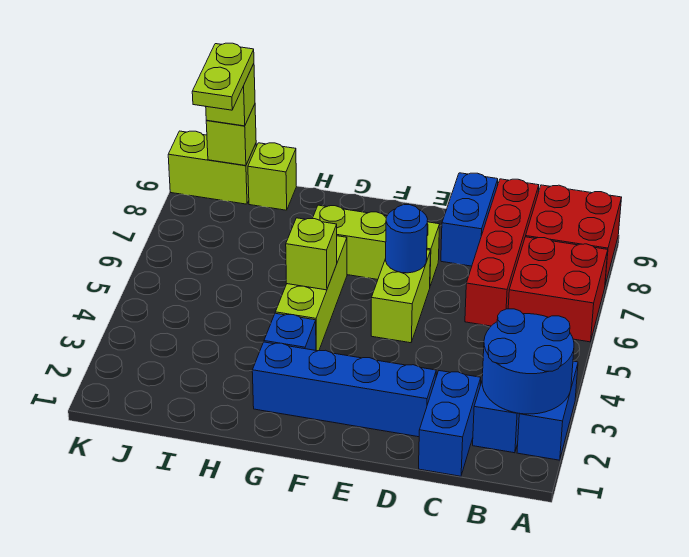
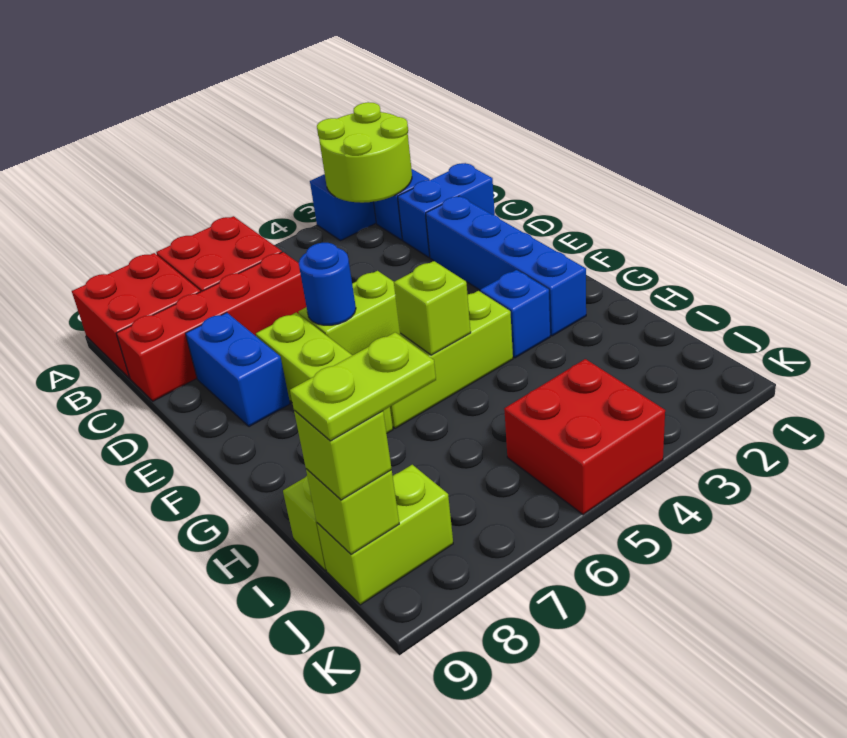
blue 2x2 round brick [482,309,574,414] -> lime 2x2 round brick [317,102,412,203]
blue 1x2 brick [441,173,498,266] -> blue 1x2 brick turned to [185,313,290,427]
none -> red 2x2 brick [504,359,665,515]
lime 1x2 brick [168,131,256,204] -> lime 1x2 brick turned to [317,465,453,605]

